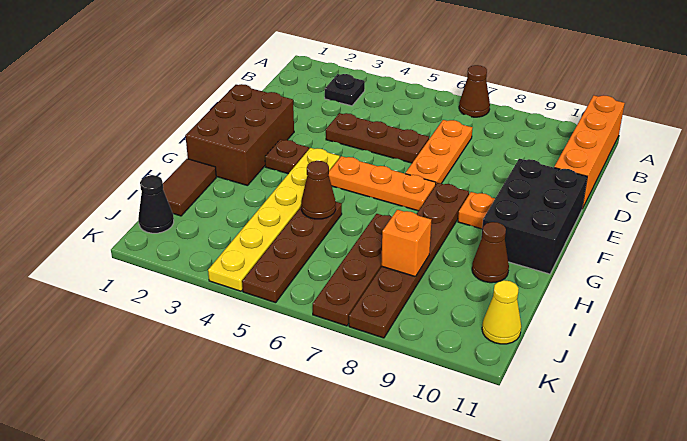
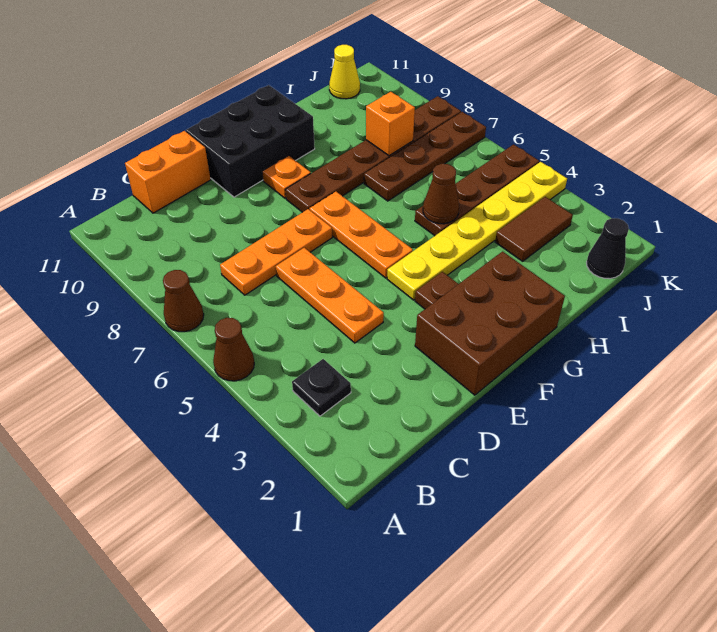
orange 1x4 brick [554,95,625,209] -> orange 1x2 brick [125,131,211,213]
brown 1x3 plate [326,113,429,163] -> orange 1x3 plate [276,248,384,343]
brown 1x2 tile [163,159,216,216] -> brown 1x2 tile moved to [495,197,573,261]
brown 1x1 cone [472,222,509,283] -> brown 1x1 cone moved to [213,318,254,381]

